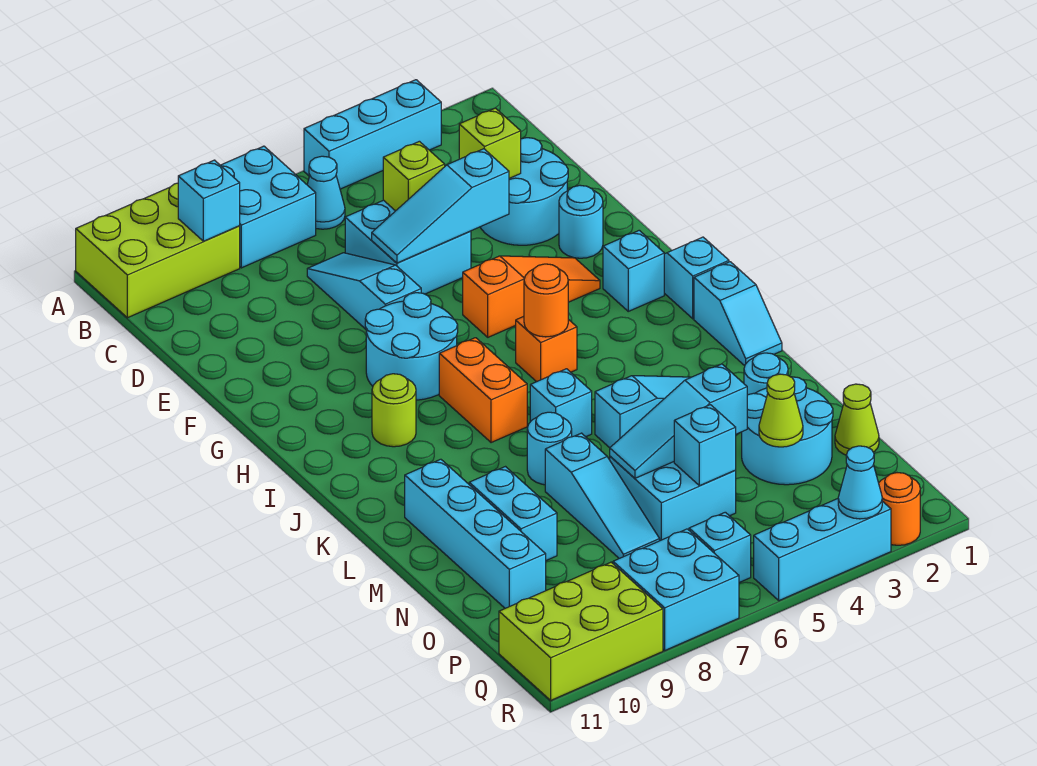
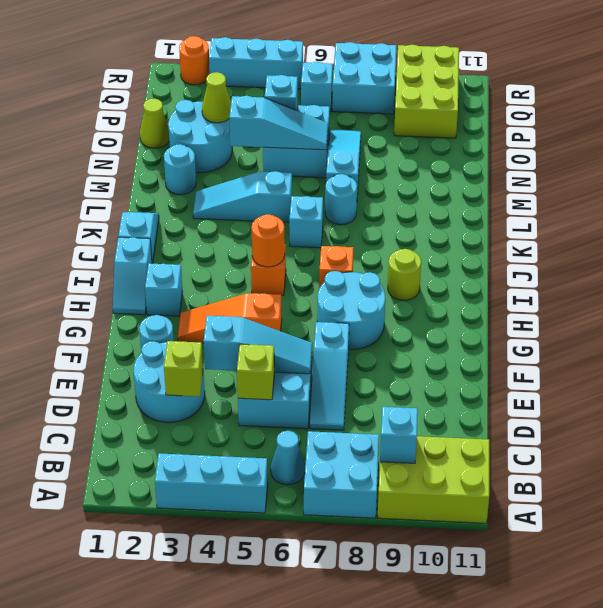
orange 1x2 brick [439,338,527,443] -> orange 1x1 brick [319,246,354,288]
cyan 1x4 brick [405,459,546,608] -> none
cyan 1x2 brick [469,467,557,561] -> none
lime 2x3 brick [499,562,663,700] -> lime 2x3 brick turned to [394,45,459,138]
cyan 1x1 cone [838,446,882,519] -> none

